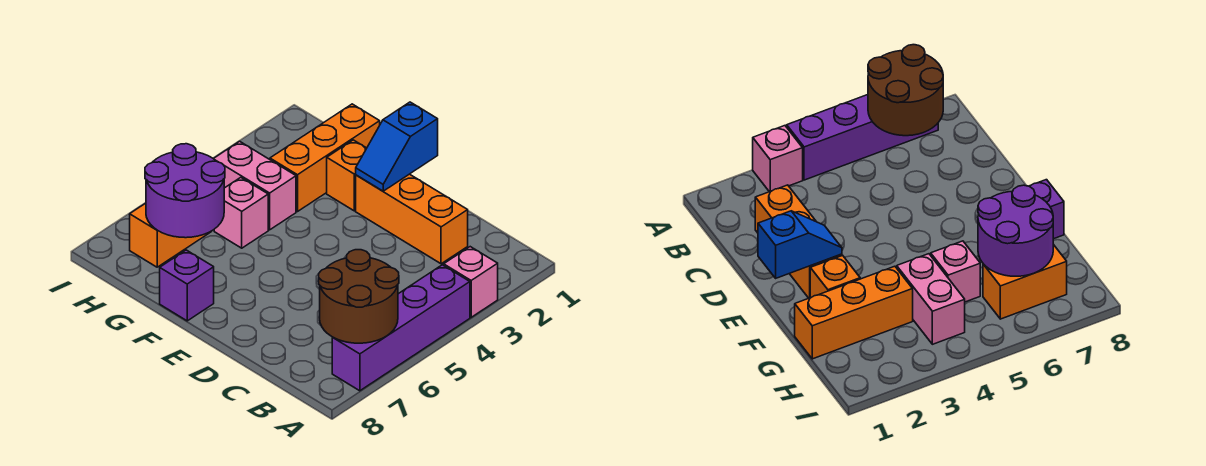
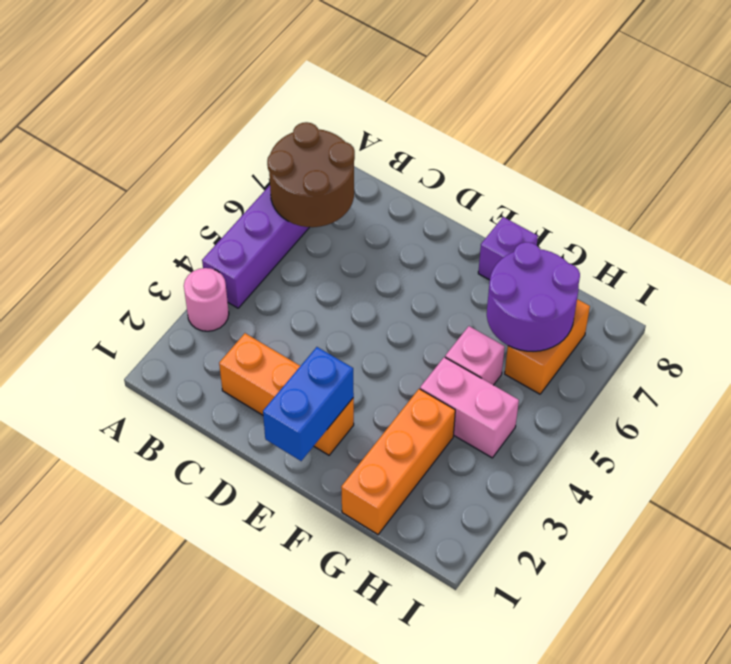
pink 1x1 brick [444,247,498,317] -> pink 1x1 round brick [184,268,229,331]
blue 1x2 slope [356,102,438,191] -> blue 1x2 brick [263,347,354,461]
orange 1x1 brick [327,140,367,211] -> none

